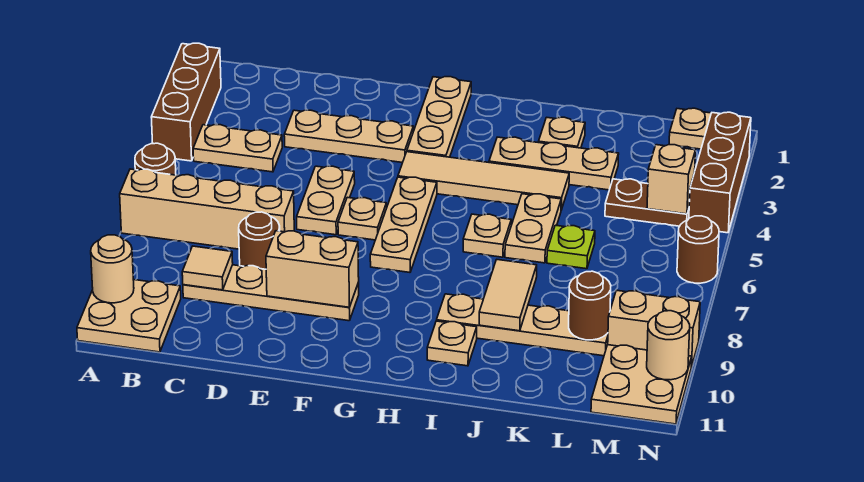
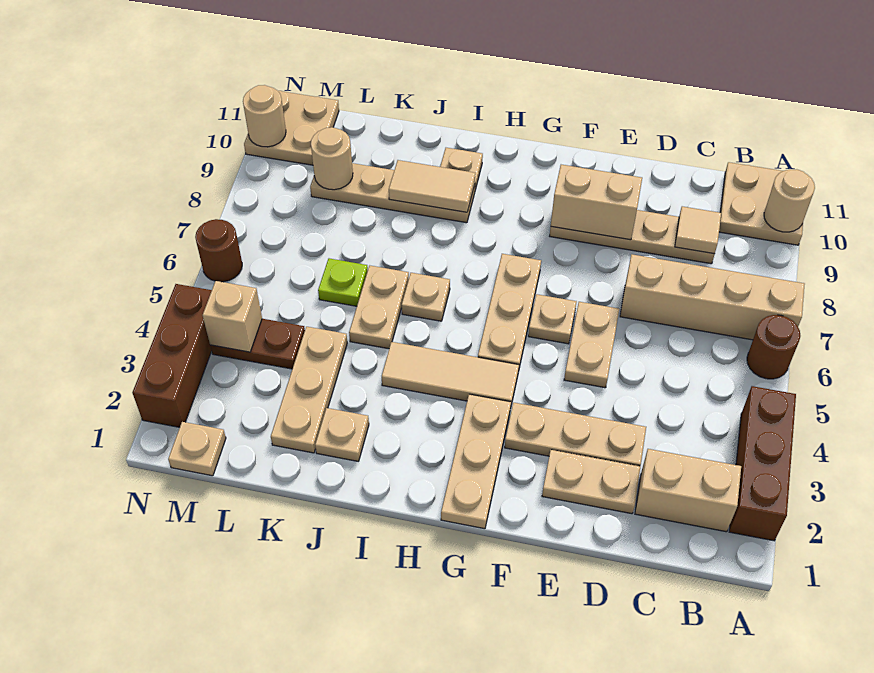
tan 1x2 plate [193,125,282,172] -> tan 1x2 plate moved to [542,450,640,514]
brown 1x1 round brick [239,212,280,269] -> none
tan 1x4 tile [398,152,569,210] -> tan 1x3 tile [382,342,519,405]
tan 1x3 plate [489,137,619,190] -> tan 1x3 plate turned to [271,327,347,453]
tan 1x2 tile [479,260,537,331] -> tan 1x2 tile turned to [389,160,475,212]
brown 1x1 round brick [569,271,611,340] -> tan 1x1 round brick [311,127,353,190]
tan 1x2 brick [608,290,700,368] -> tan 1x2 brick moved to [635,449,741,532]

